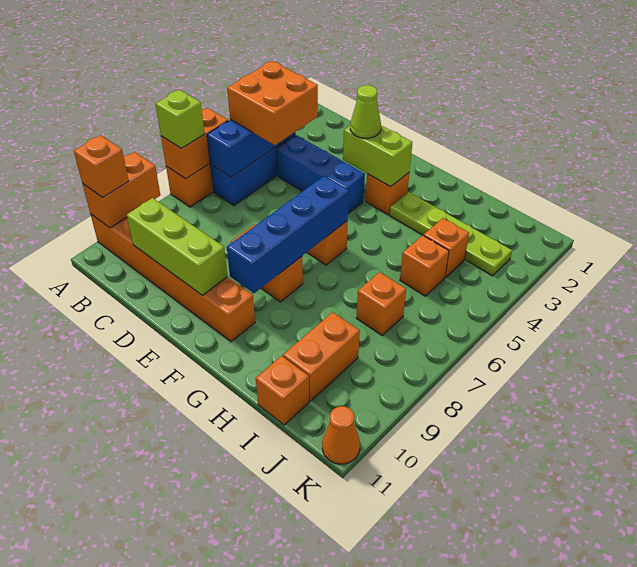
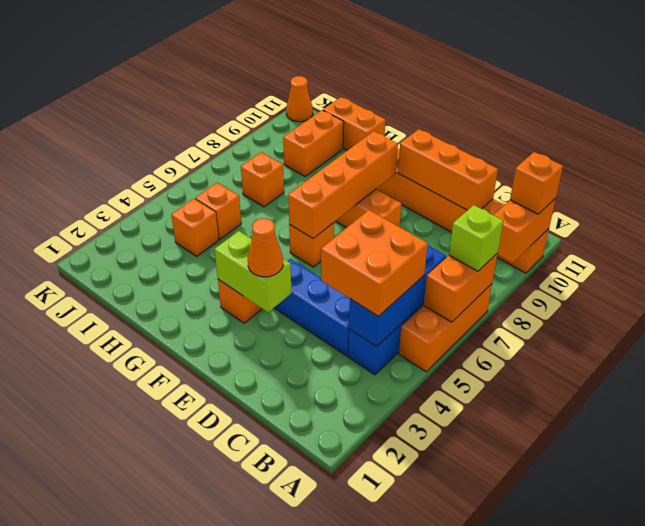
lime 1x3 brick [127,198,227,296] -> orange 1x3 brick [398,129,498,210]
lime 1x1 cone [350,85,381,138] -> orange 1x1 cone [248,219,283,277]
blue 1x4 brick [227,176,349,293] -> orange 1x4 brick [288,131,398,238]
lime 1x4 plate [390,192,512,276] -> none
orange 1x1 brick [256,356,309,425] -> orange 1x2 brick [323,97,385,150]

